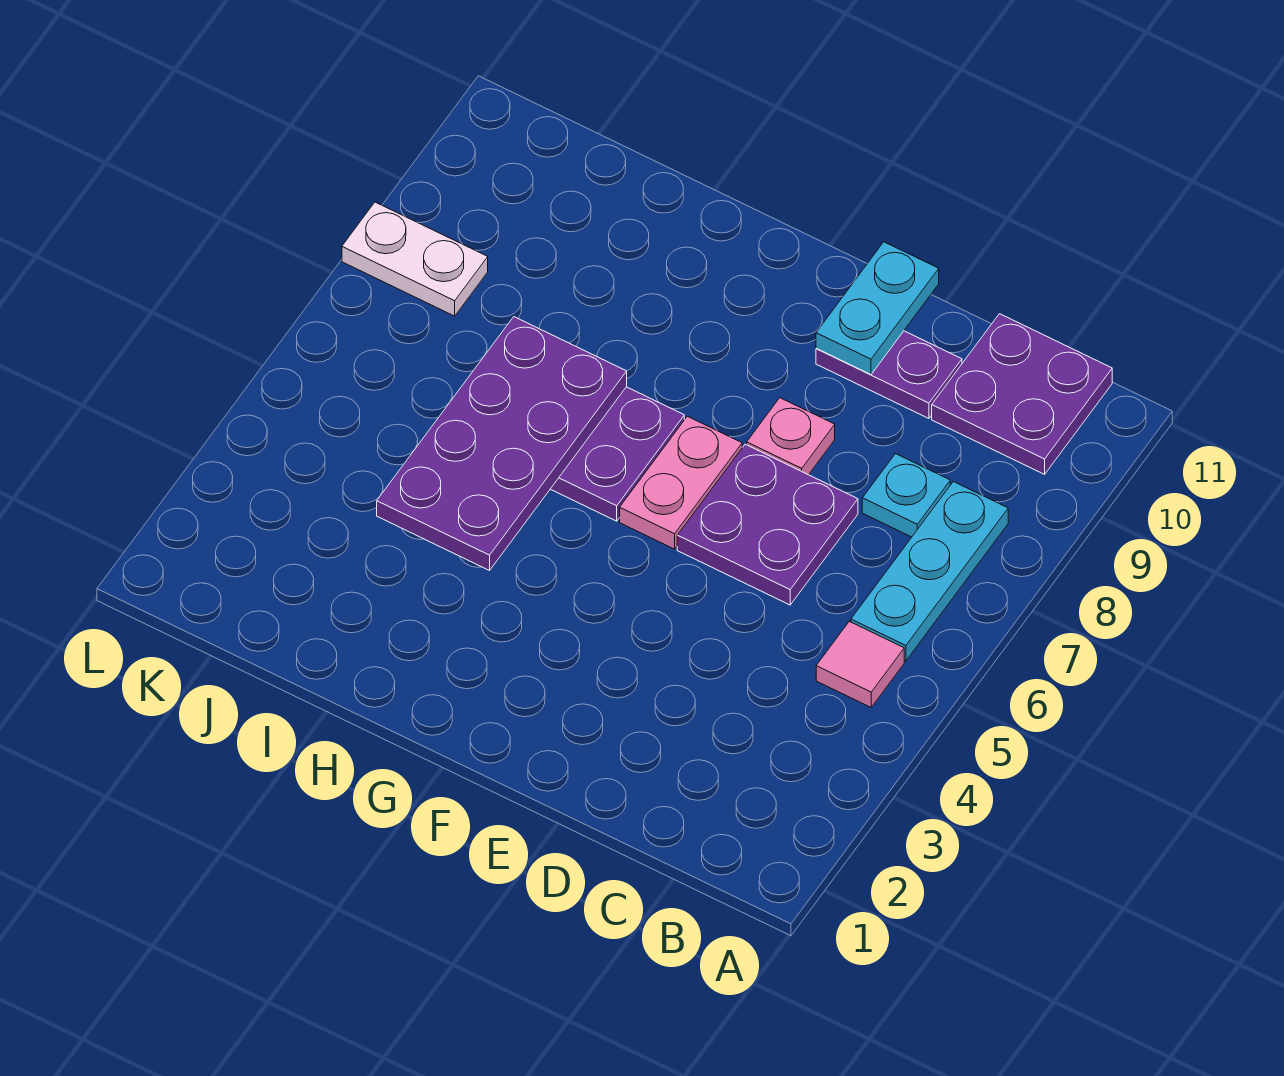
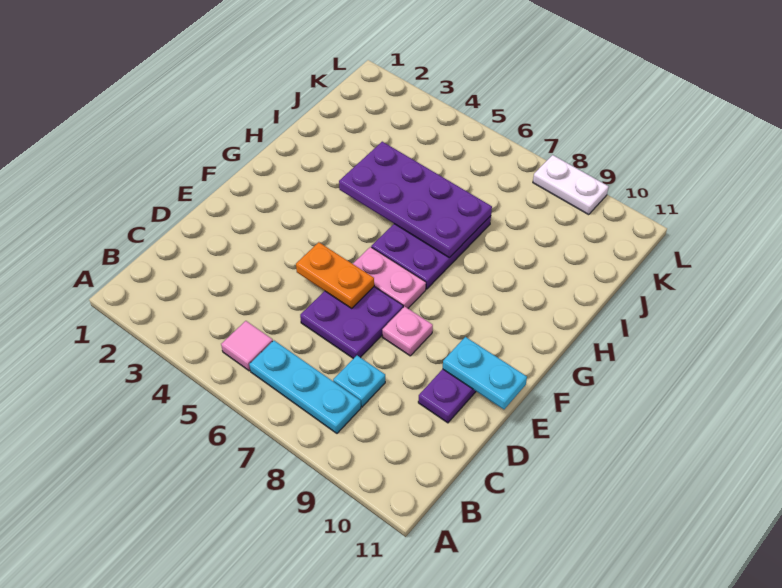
purple 2x2 plate [932,314,1112,474] -> none
none -> orange 1x2 plate [296,242,374,308]
white 1x2 plate [342,202,488,316] -> white 1x2 plate turned to [533,155,609,215]

